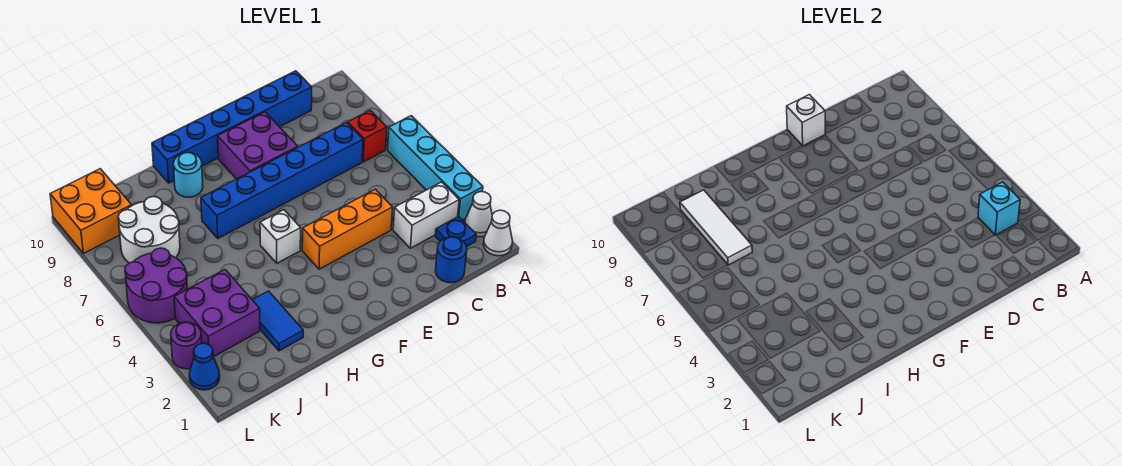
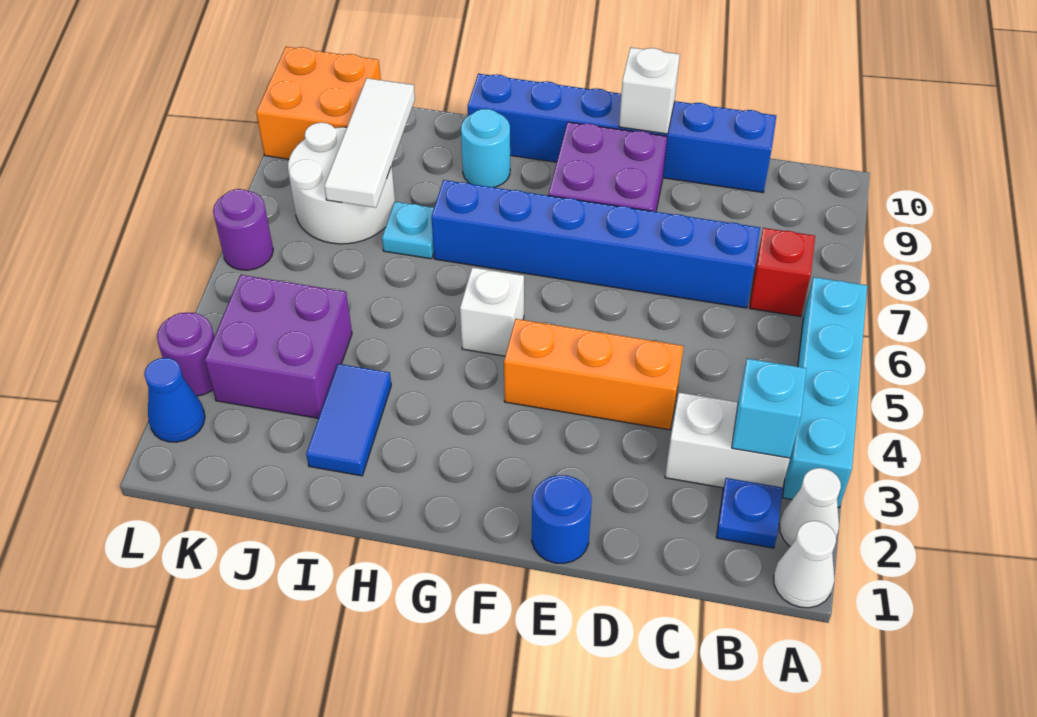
blue 1x1 round brick [436,237,467,283] -> blue 1x1 round brick moved to [532,475,592,563]
none -> cyan 1x1 plate [382,202,434,259]
purple 2x2 round brick [125,248,187,323] -> purple 1x1 round brick [213,189,273,270]

